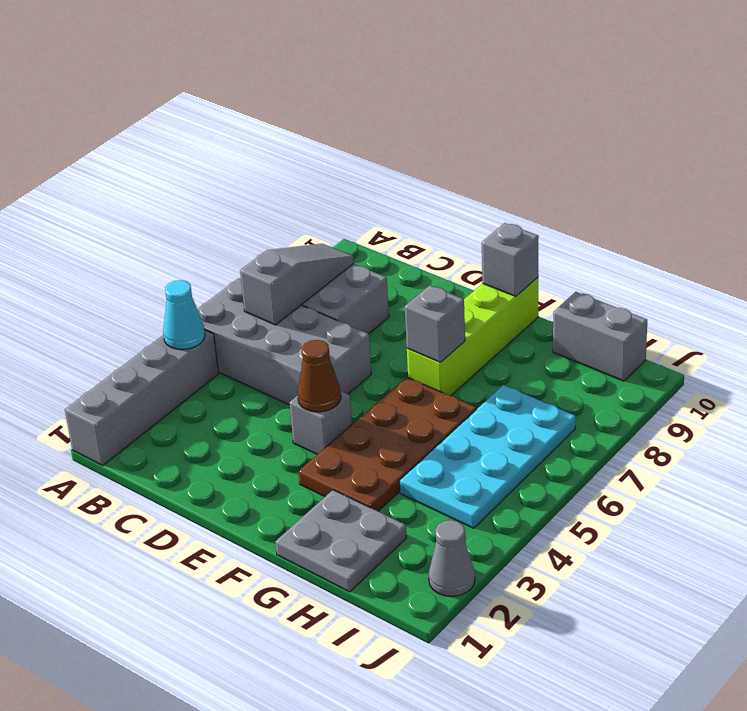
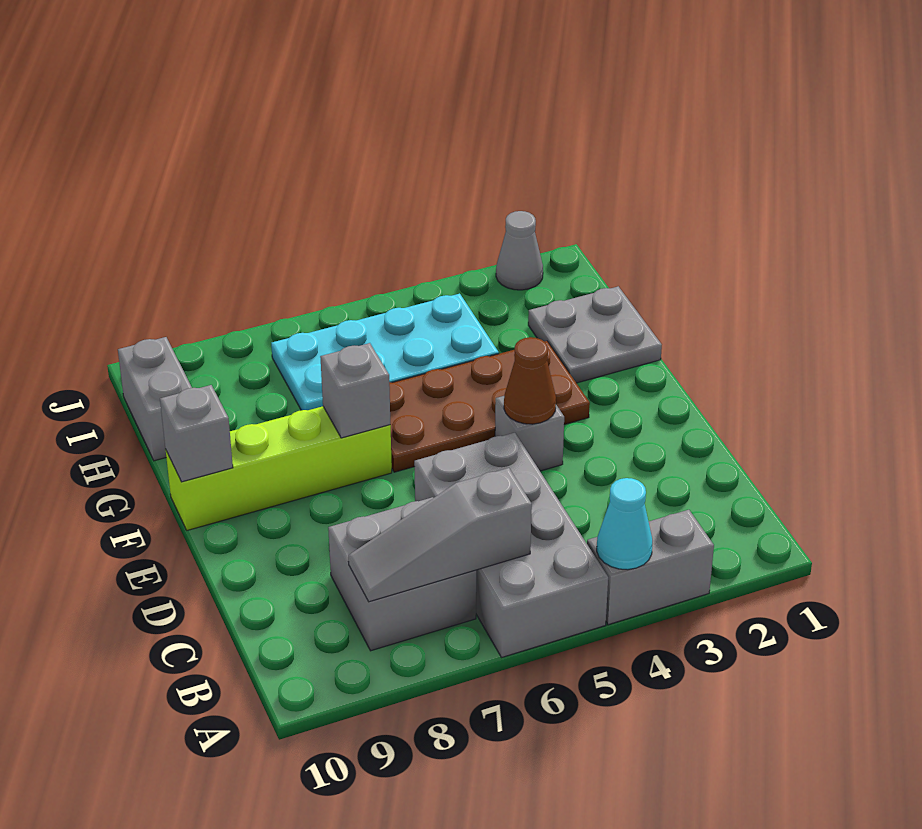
grey 1x4 brick [65,330,219,465] -> grey 1x2 brick [587,510,714,625]

